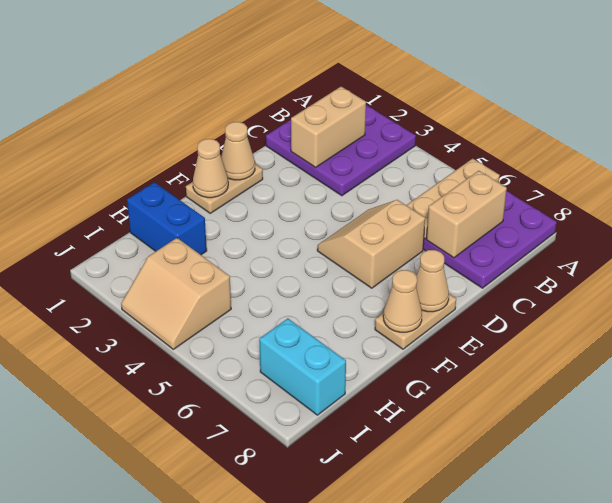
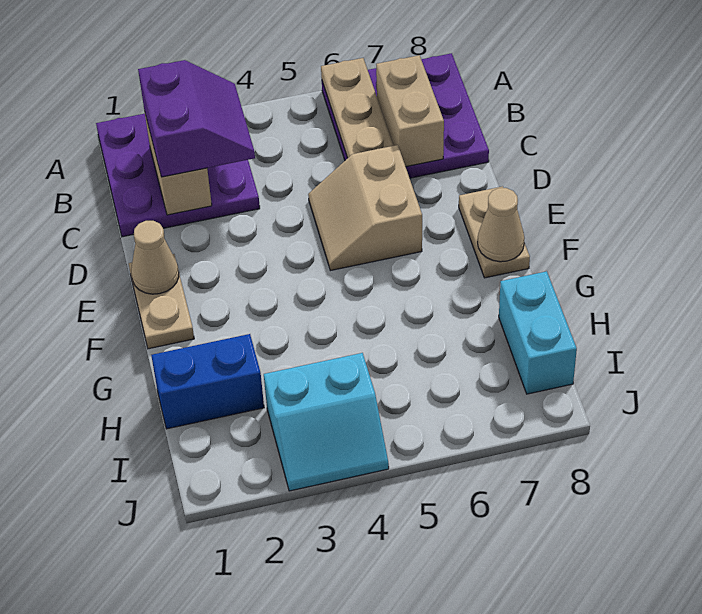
none -> purple 2x2 slope [138,60,255,177]
tan 1x1 cone [416,250,449,312] -> none
tan 1x1 cone [193,139,228,198] -> none
tan 2x2 slope [121,238,231,349] -> cyan 2x2 slope [264,353,389,491]
cyan 1x2 brick [259,318,346,415] -> cyan 1x2 brick turned to [499,271,577,394]

